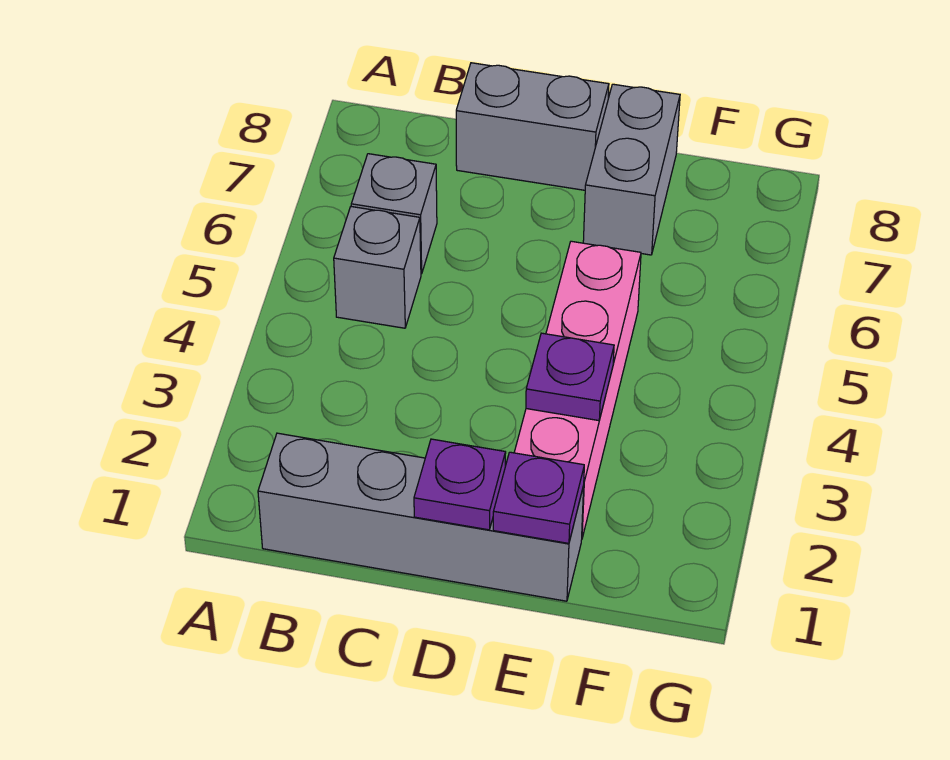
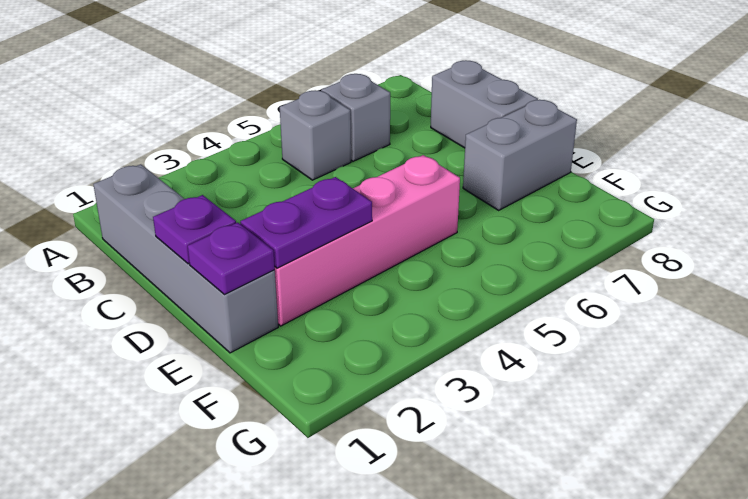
purple 1x1 plate [526,333,614,421] -> purple 1x2 plate [240,177,372,268]

